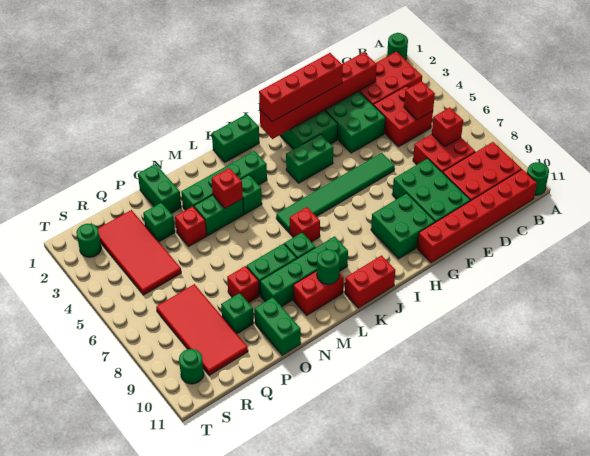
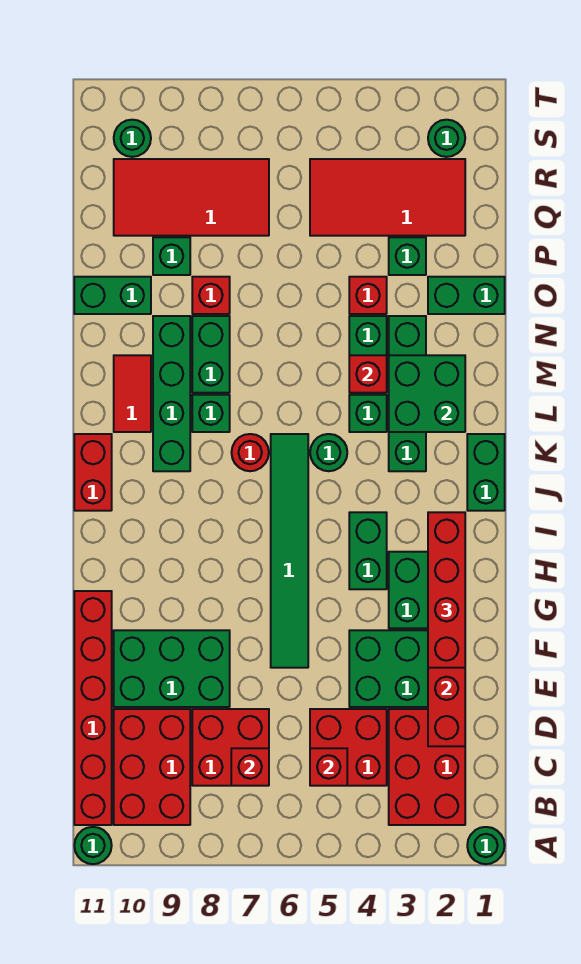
green 2x2 brick [371,193,435,259] -> green 2x2 brick moved to [389,355,465,432]
red 1x1 brick [290,207,320,242] -> red 1x1 round brick [232,434,269,471]
red 1x2 brick [293,271,344,315] -> red 1x2 tile [114,355,151,432]
green 1x1 round brick [317,249,340,284] -> green 1x1 round brick moved to [310,434,347,471]

